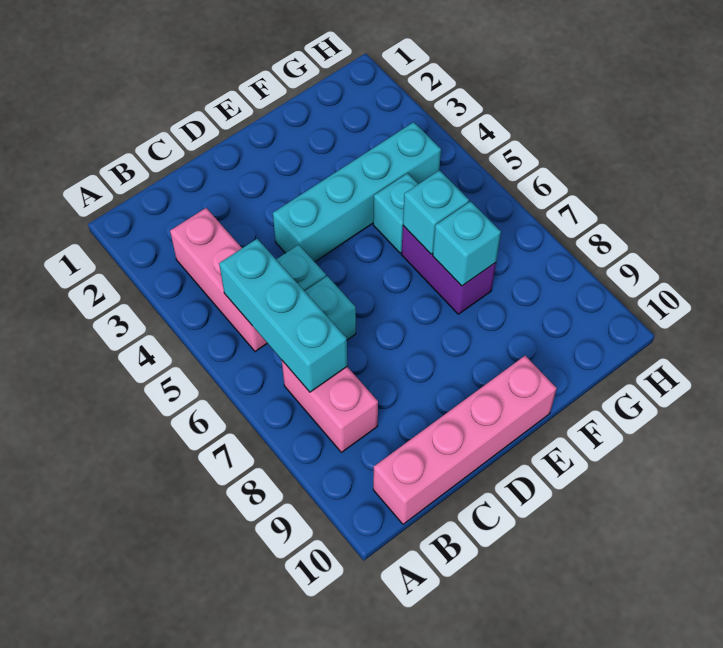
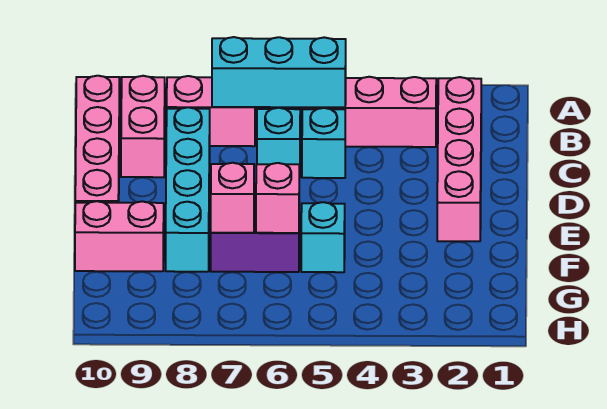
none -> pink 1x4 brick [437,77,481,241]
none -> pink 1x2 brick [121,76,165,177]
cyan 1x4 brick [273,122,441,262] -> cyan 1x4 brick moved to [166,107,210,272]
cyan 1x1 brick [403,170,469,254] -> pink 1x1 brick [256,163,299,233]
cyan 1x1 brick [433,201,501,286] -> pink 1x1 brick [211,163,254,233]
none -> pink 1x2 brick [75,201,164,271]

